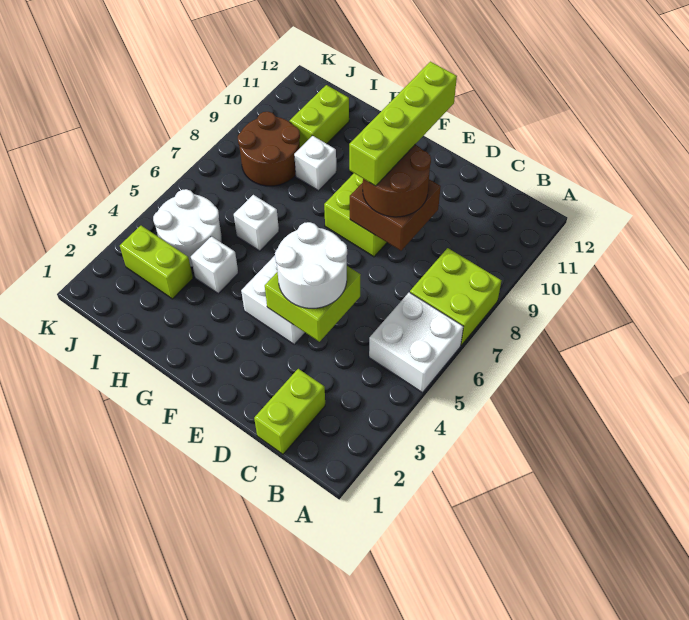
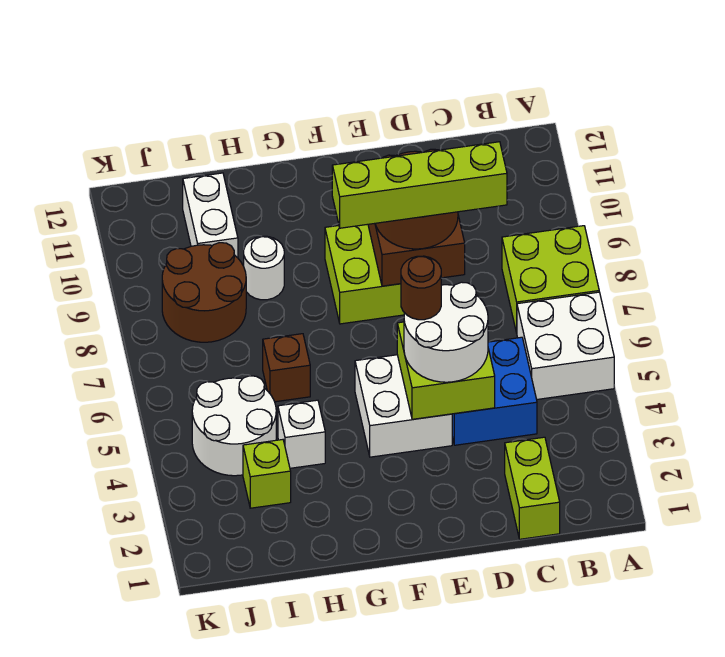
none -> blue 2x2 brick [452,337,537,445]
none -> brown 1x1 round brick [401,256,441,320]
lime 1x4 brick [349,62,457,186] -> lime 1x4 brick turned to [332,142,507,228]
white 1x1 brick [234,195,279,251] -> brown 1x1 brick [263,334,310,402]
white 1x1 brick [294,136,336,191] -> white 1x1 round brick [244,236,284,300]
lime 1x2 brick [120,226,193,299] -> lime 1x1 brick [243,440,291,508]
lime 1x2 brick [290,85,349,148] -> white 1x2 brick [183,173,238,258]

